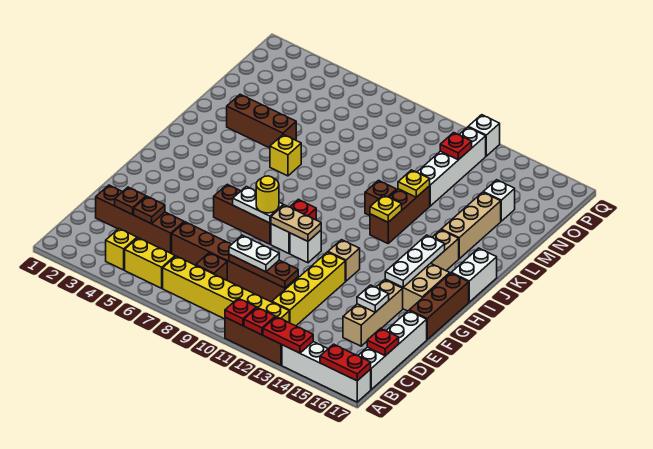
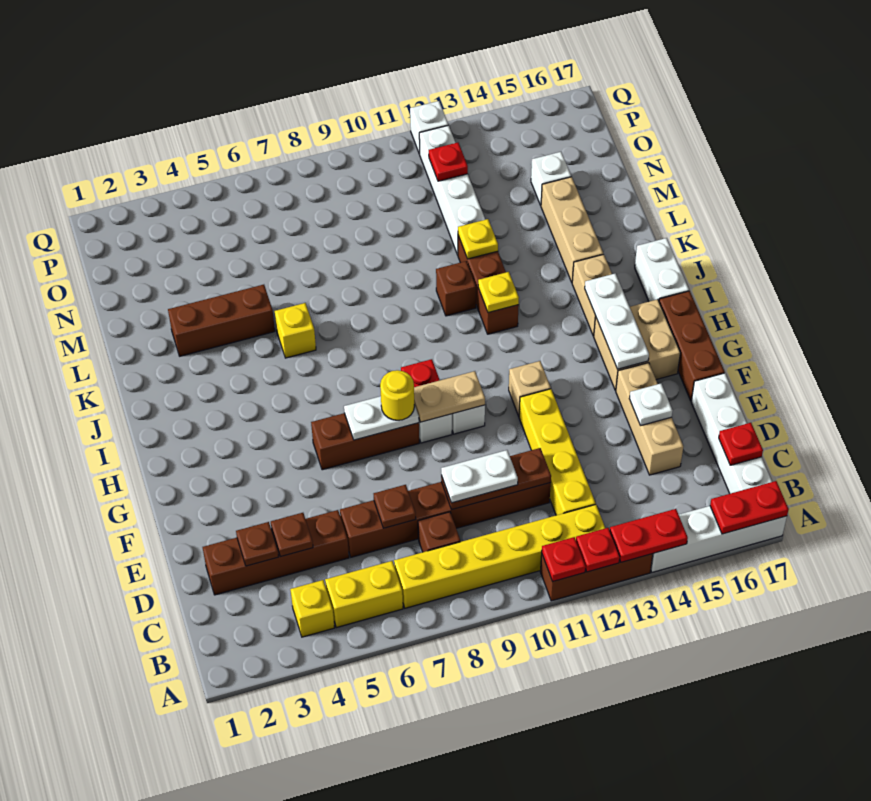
none -> brown 1x1 plate [374,485,416,528]

